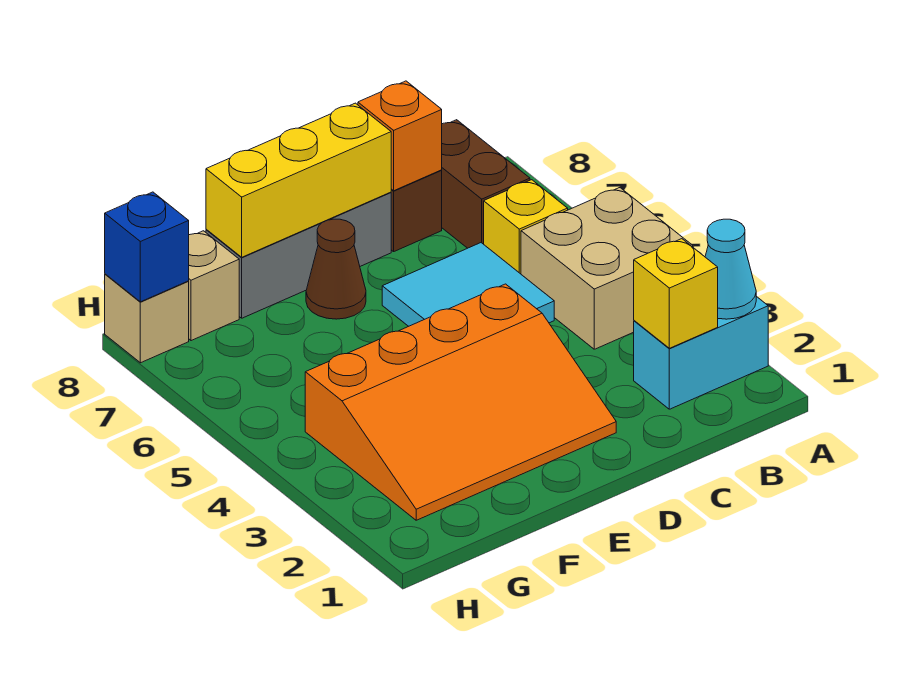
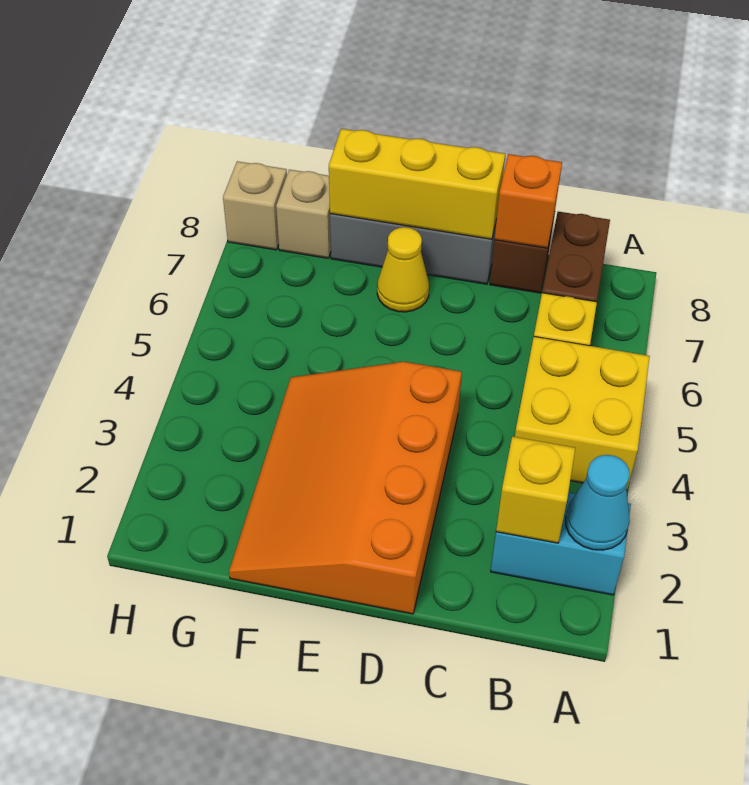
tan 2x2 brick [521,188,693,349] -> yellow 2x2 brick [515,337,650,490]
cyan 2x2 tile [382,243,554,326] -> none
orange 3x4 slope [305,284,616,520] -> orange 3x4 slope turned to [229,362,462,614]
brown 1x1 cone [306,219,366,319] -> yellow 1x1 cone [377,227,429,312]
blue 1x1 brick [105,192,189,302] -> none

